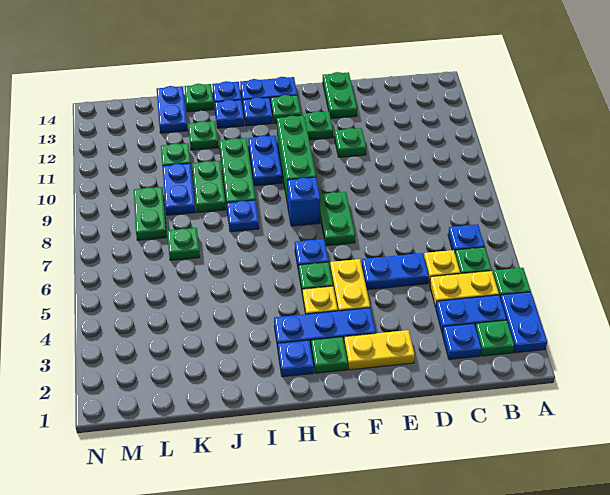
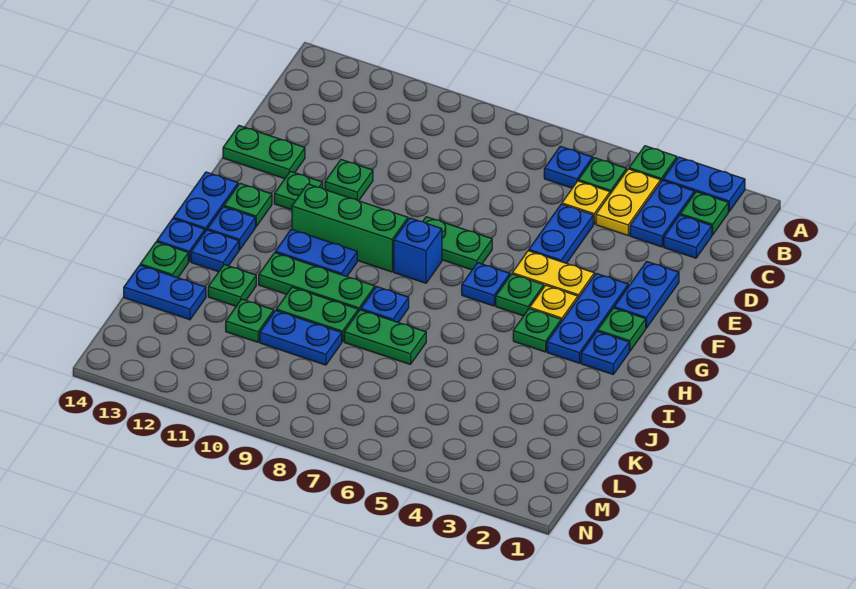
yellow 1x2 plate [344,330,415,370] -> blue 1x2 plate [614,261,679,328]
green 1x1 plate [167,228,200,260] -> green 1x1 plate moved to [513,309,561,352]
green 1x2 plate [134,187,167,240] -> green 1x2 plate moved to [344,310,426,364]

